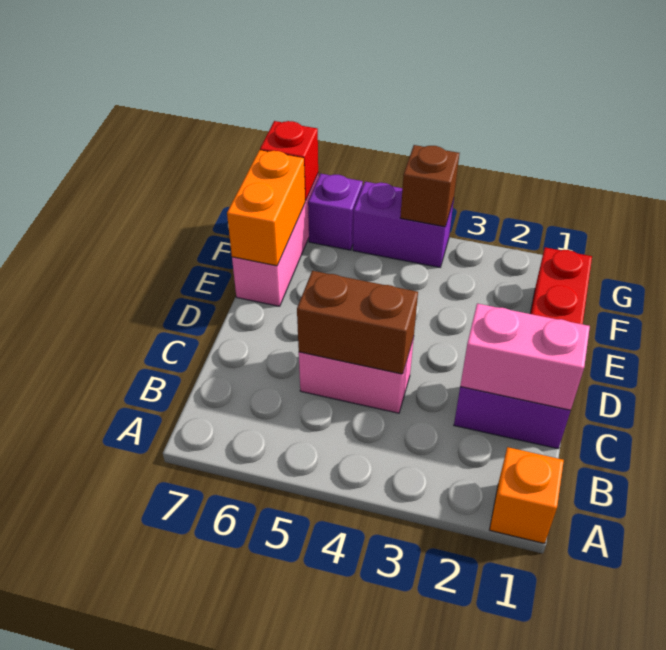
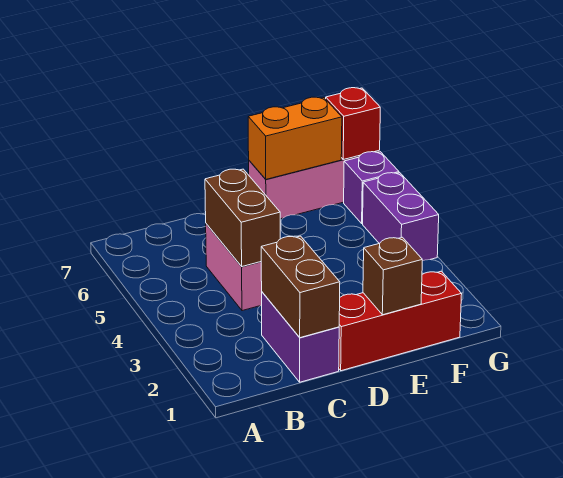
orange 1x1 brick [490,447,564,544] -> none
pink 1x2 brick [460,304,590,411] -> brown 1x2 brick [261,236,340,338]
brown 1x1 brick [400,145,459,227] -> brown 1x1 brick moved to [363,237,422,315]

